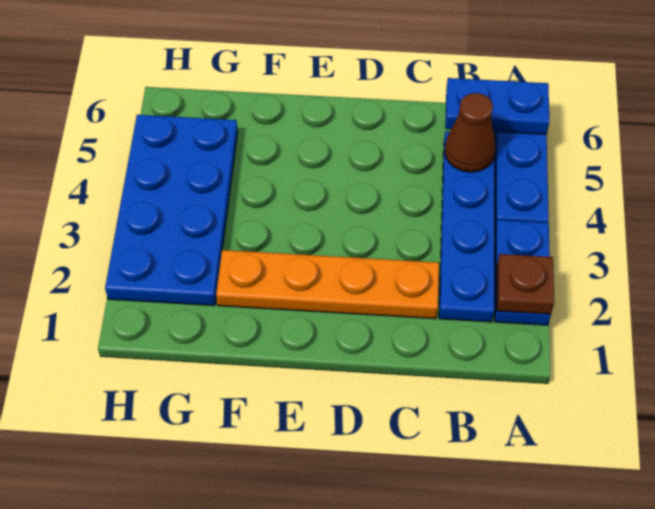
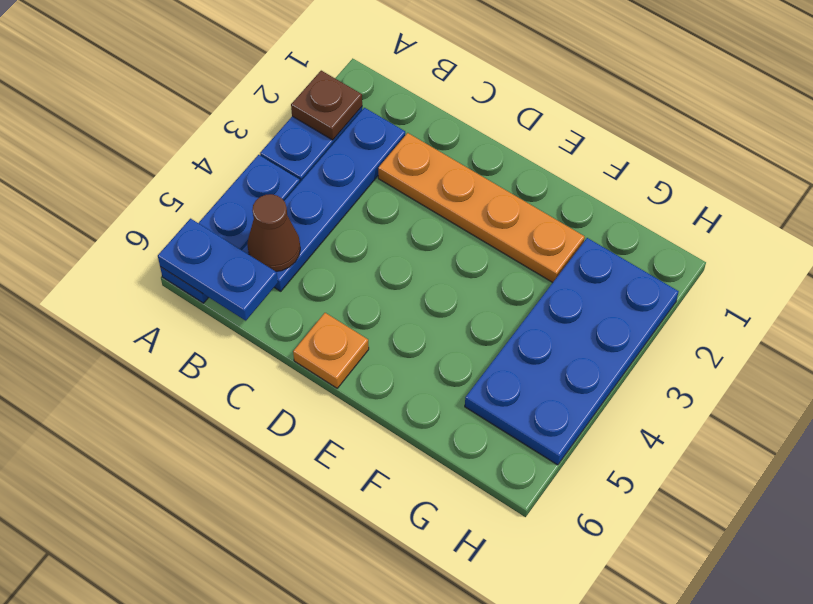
none -> orange 1x1 plate [293,313,369,388]

